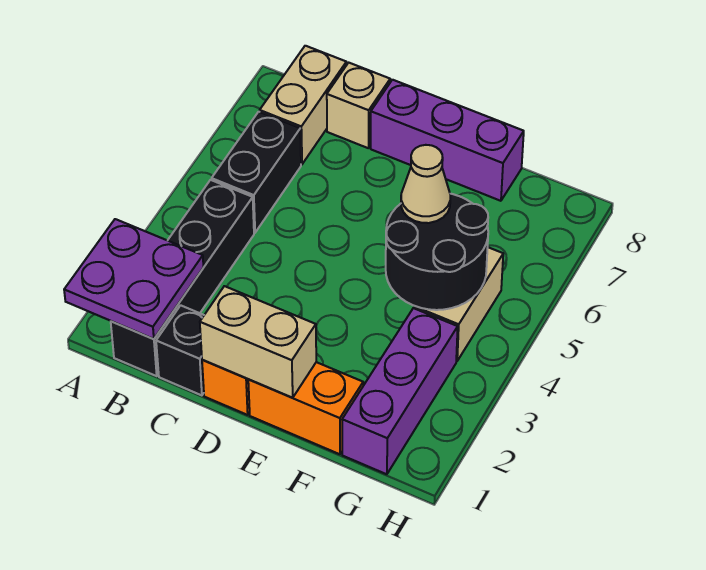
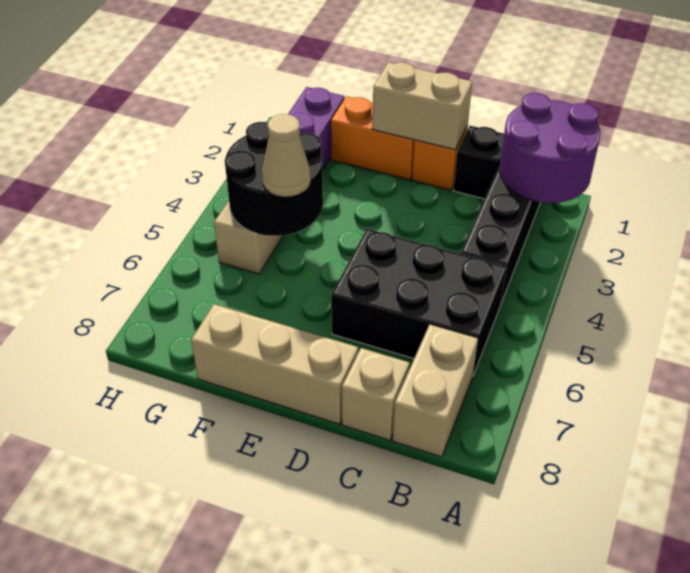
purple 2x2 plate [64,219,203,339] -> purple 2x2 round brick [500,93,600,203]
black 1x2 brick [212,112,301,233] -> black 2x3 brick [331,229,507,375]
purple 1x3 brick [371,80,524,201] -> tan 1x3 brick [191,304,358,424]

